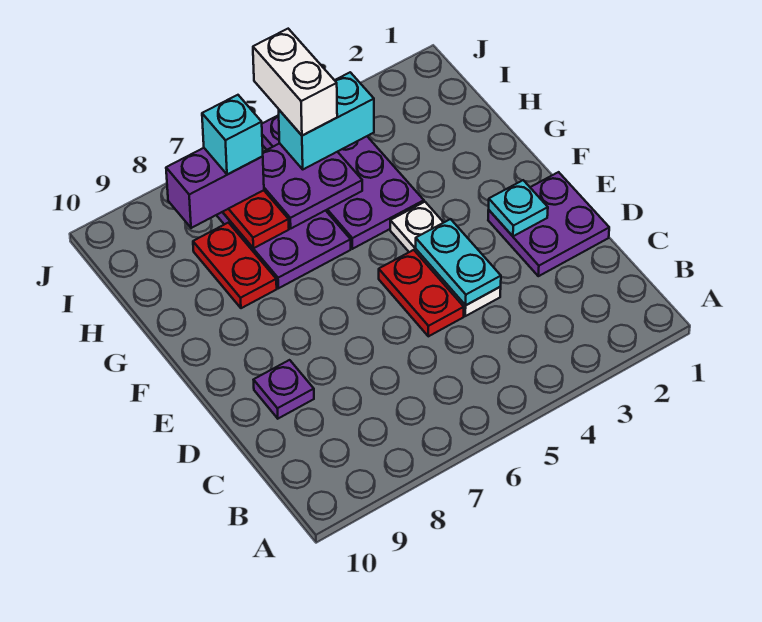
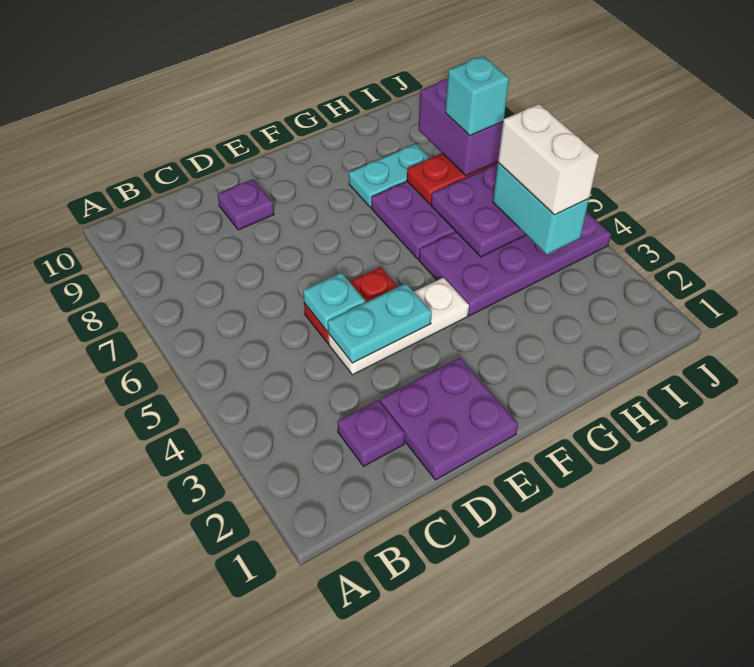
none -> purple 1x1 plate [337,400,405,466]
cyan 1x1 plate [489,180,548,236] -> cyan 1x1 plate moved to [303,273,365,331]
red 1x2 plate [193,223,277,308] -> cyan 1x2 plate [349,144,430,207]
white 1x2 brick [253,29,337,136] -> white 1x2 brick turned to [498,104,599,215]

